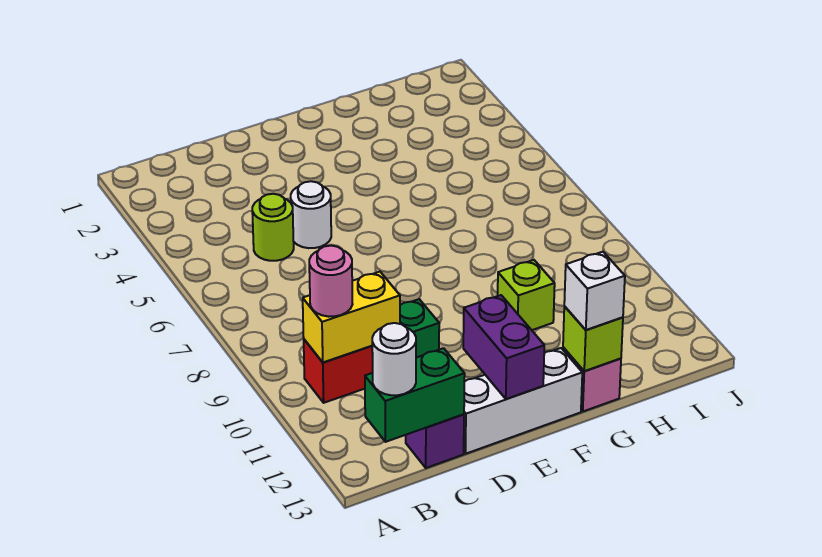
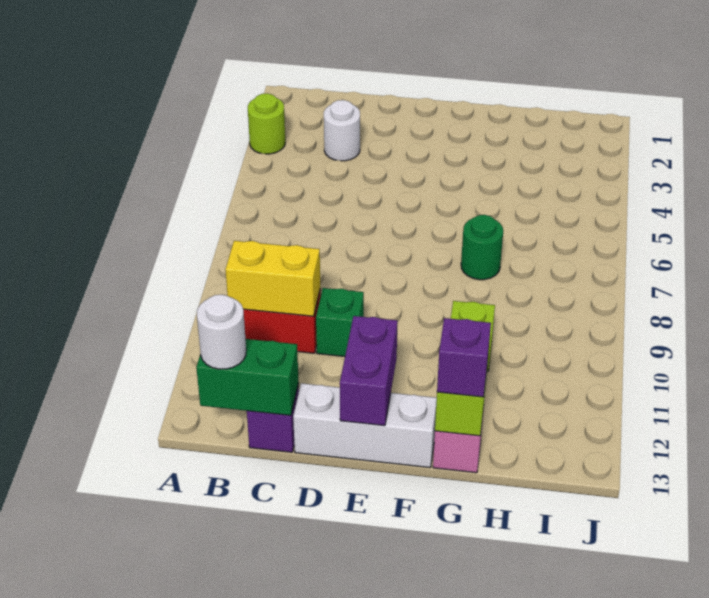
pink 1x1 round brick [309,246,353,317] -> none
lime 1x1 round brick [252,194,294,261] -> lime 1x1 round brick moved to [248,93,285,154]
white 1x1 round brick [291,181,331,248] -> white 1x1 round brick moved to [324,100,360,161]
none -> green 1x1 round brick [461,215,503,280]
white 1x1 brick [564,252,625,330] -> purple 1x1 brick [437,318,491,397]

